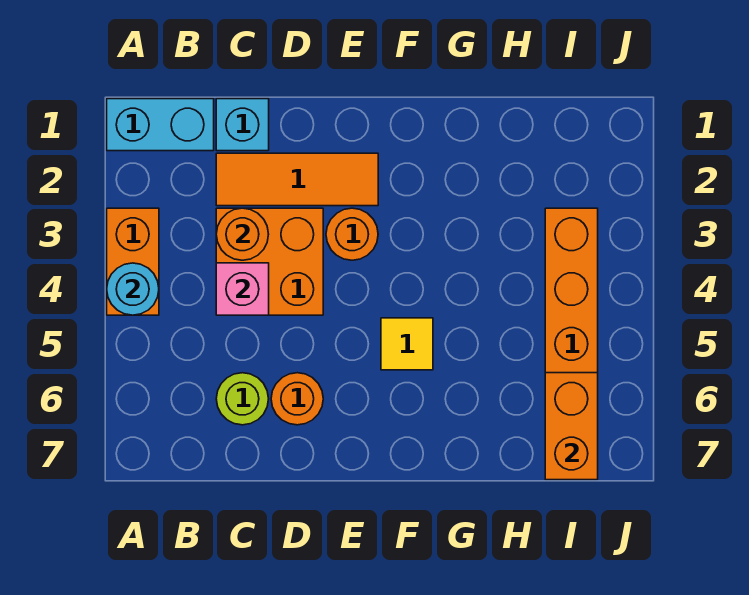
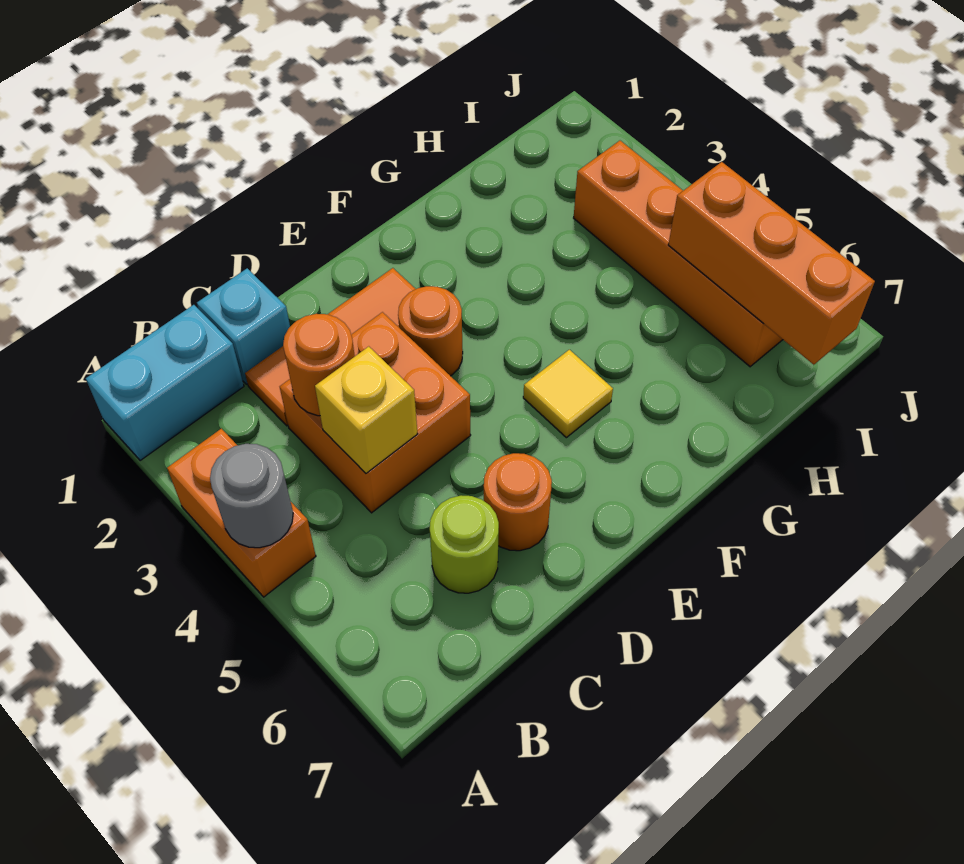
cyan 1x1 round brick [107,263,159,315] -> grey 1x1 round brick [210,444,293,548]
pink 1x1 brick [216,263,269,315] -> yellow 1x1 brick [315,346,417,473]
orange 1x2 brick [545,373,598,480] -> orange 1x3 brick [668,162,875,365]

